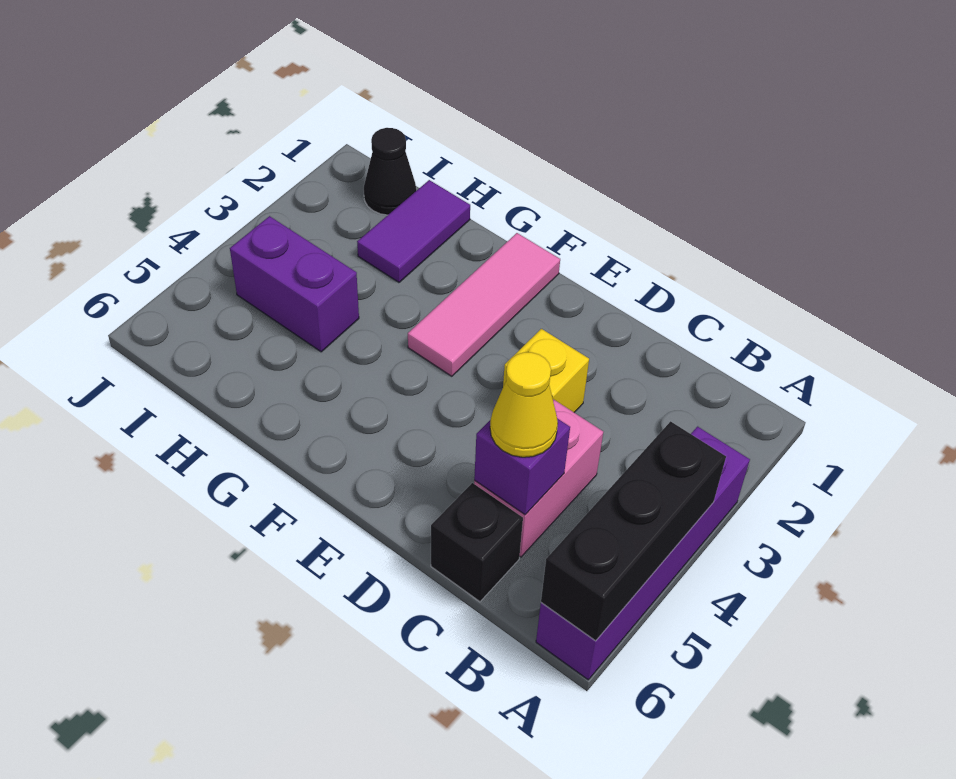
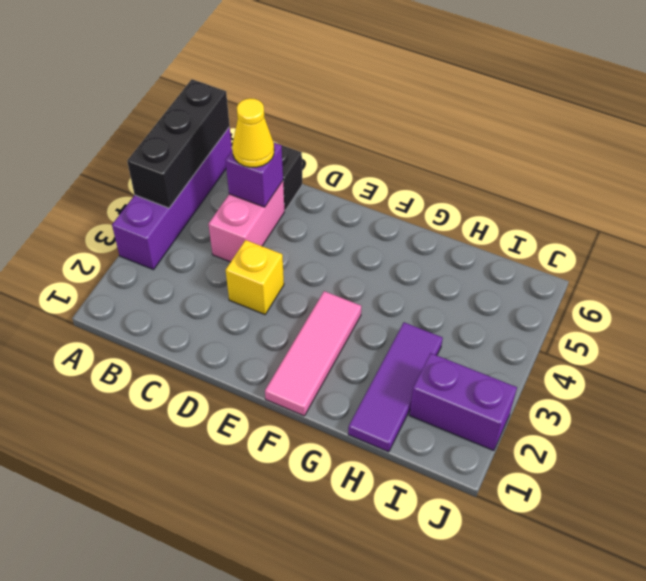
purple 1x2 tile [357,180,470,282] -> purple 1x3 tile [348,322,443,452]
purple 1x2 brick [230,216,359,352] -> purple 1x2 brick moved to [409,353,517,451]
black 1x1 cone [364,128,416,215] -> none

